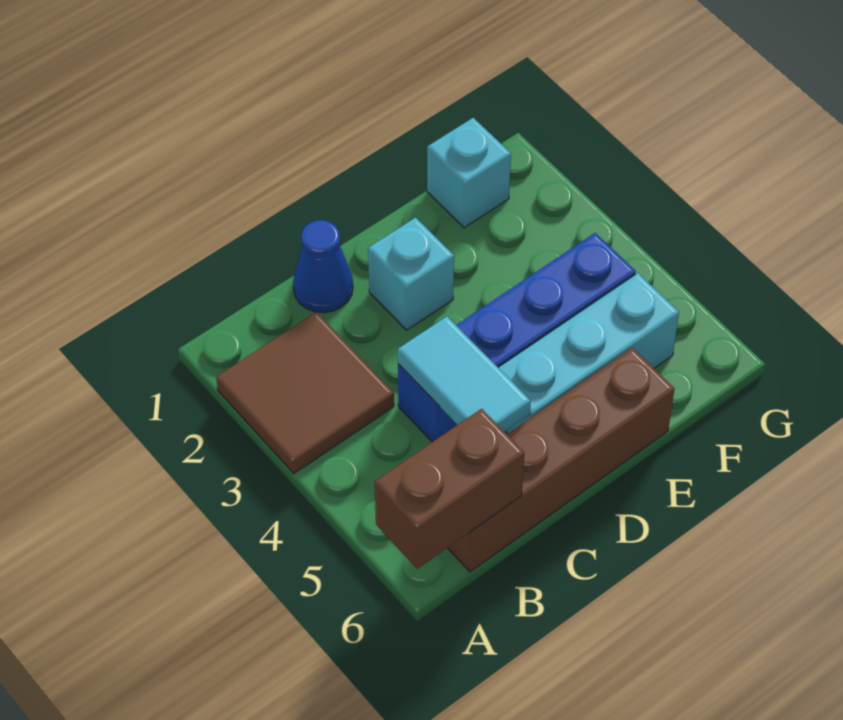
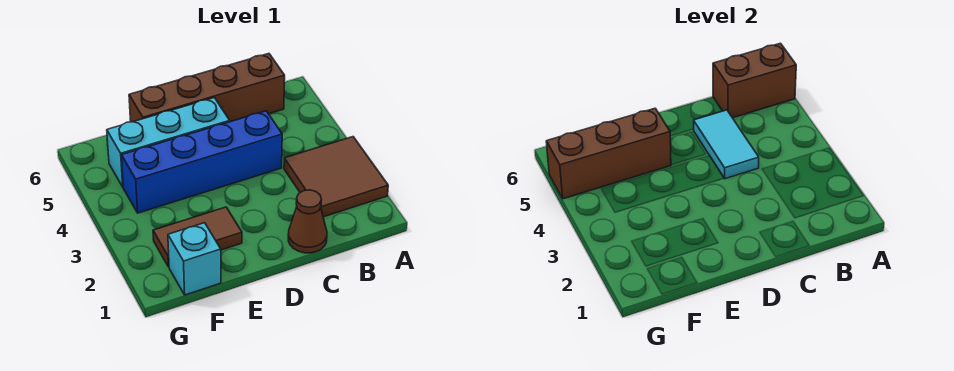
blue 1x1 cone [293,220,353,313] -> brown 1x1 cone [288,190,327,253]
cyan 1x1 brick [368,218,454,330] -> none
none -> brown 1x2 tile [153,207,242,267]
none -> brown 1x3 brick [546,108,671,199]

